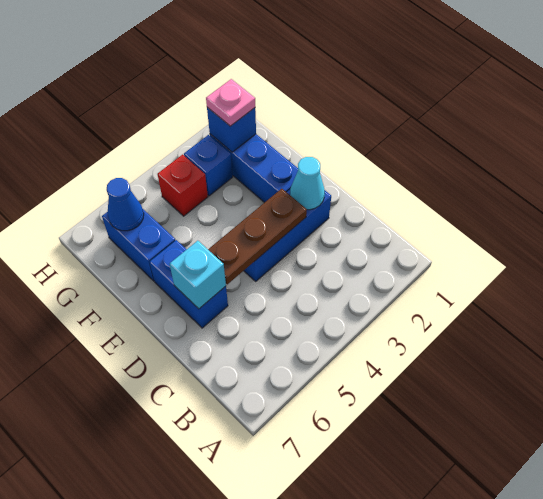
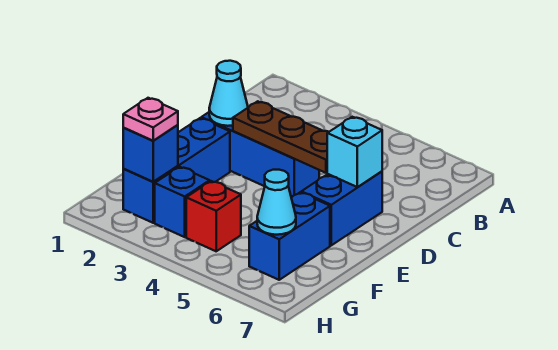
blue 1x1 cone [107,178,144,231] -> cyan 1x1 cone [257,170,296,235]

